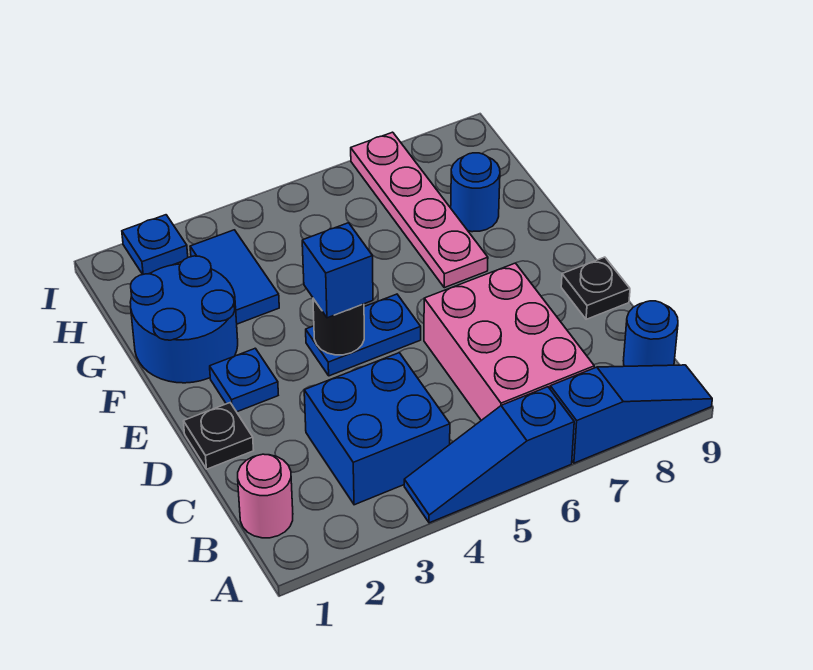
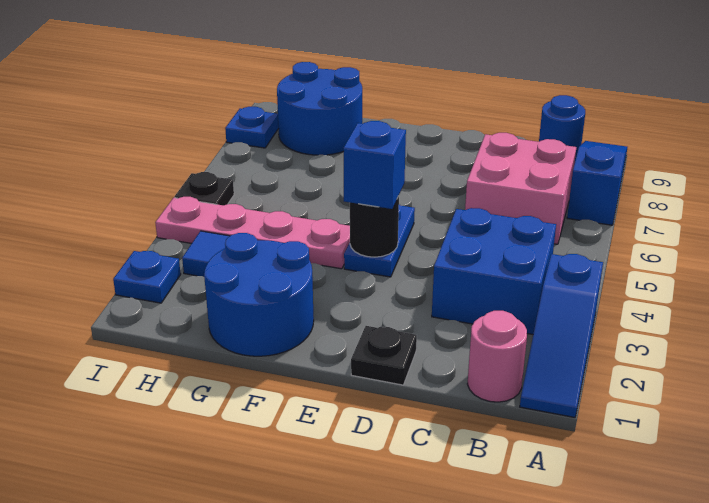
blue 1x3 slope [404,387,574,523] -> blue 1x3 slope moved to [520,254,603,417]
pink 2x3 brick [424,263,594,420] -> pink 2x2 brick [465,133,576,244]
black 1x1 plate [561,257,630,319] -> black 1x1 plate moved to [175,172,234,205]
blue 1x1 plate [210,348,278,412] -> blue 1x1 plate moved to [225,107,279,148]
pink 1x4 plate [351,132,488,288] -> pink 1x4 plate moved to [155,197,350,269]
blue 1x1 round brick [451,153,500,232] -> blue 2x2 round brick [277,62,362,155]

